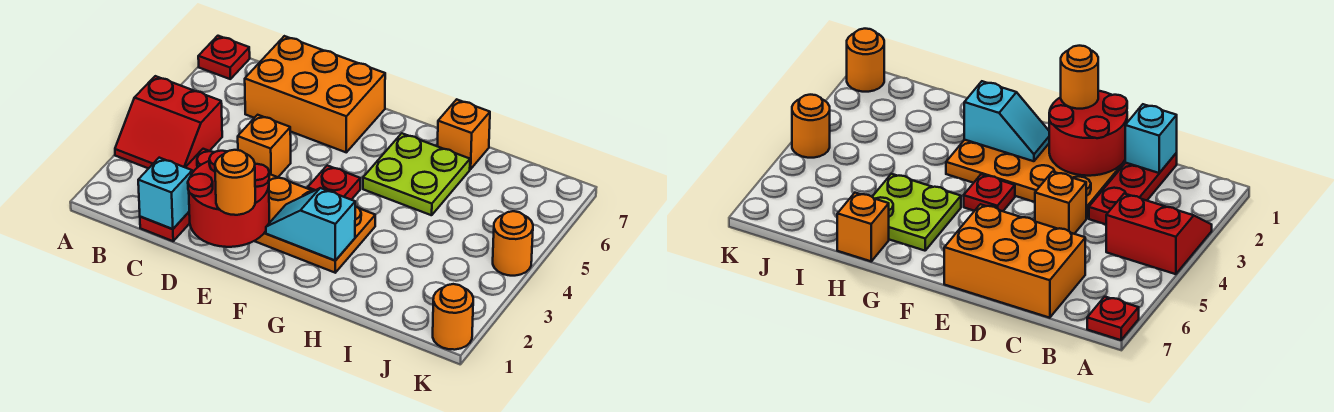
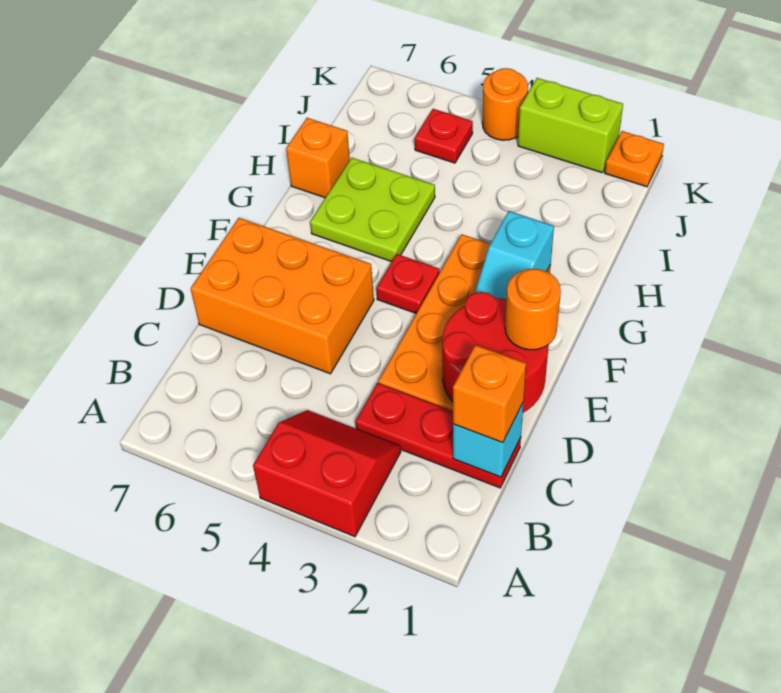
red 2x2 slope [115,76,222,169] -> red 2x2 slope turned to [253,410,401,537]
red 1x1 plate [198,36,250,79] -> red 1x1 plate moved to [415,109,473,163]
orange 2x3 brick [245,36,385,152] -> orange 2x3 brick turned to [191,218,374,374]
orange 1x1 brick [238,115,291,177] -> orange 1x1 brick moved to [453,345,526,443]
orange 1x1 round brick [433,284,473,350] -> orange 1x1 plate [605,131,664,187]
none -> lime 1x2 brick [518,78,623,173]

